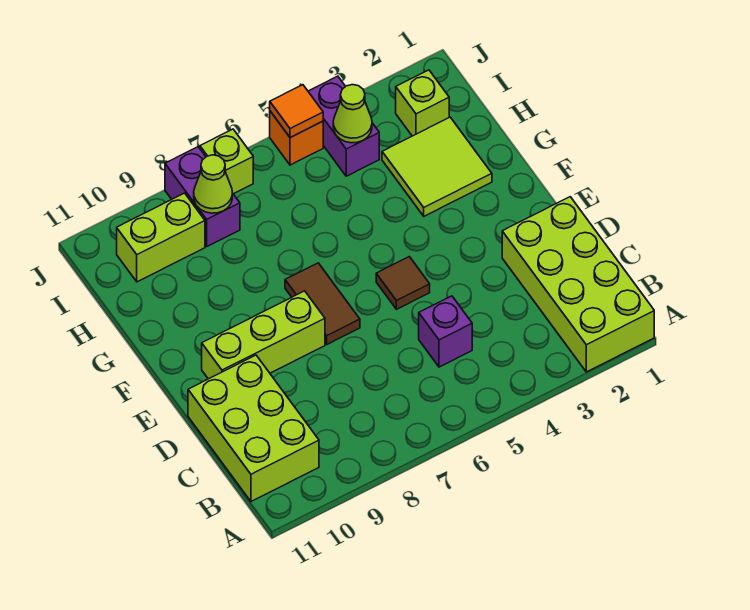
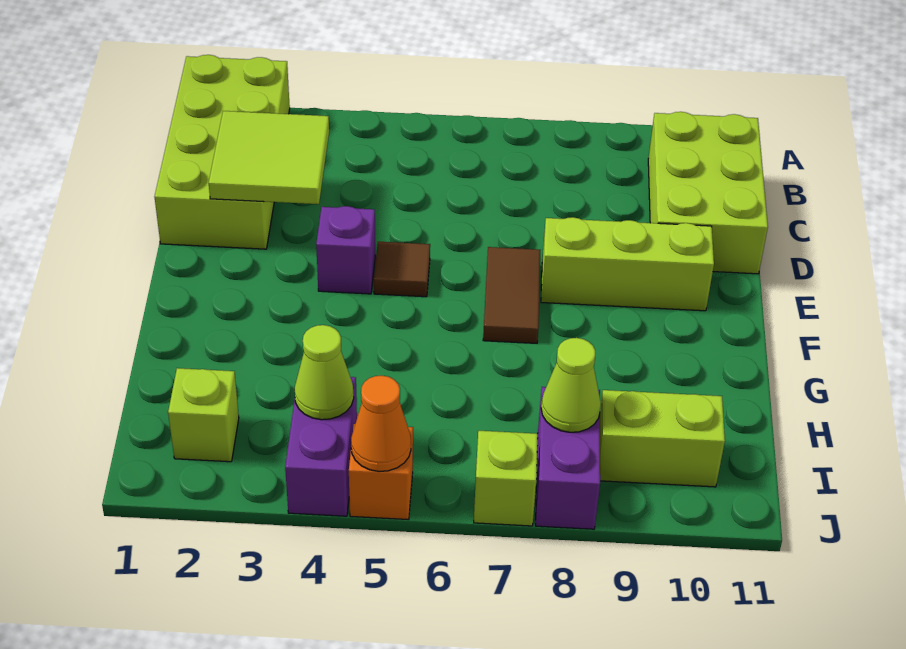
purple 1x1 brick [419,296,472,367] -> purple 1x1 brick moved to [316,206,375,294]
lime 2x2 tile [382,117,492,216] -> lime 2x2 tile moved to [209,111,329,204]
orange 1x1 tile [270,85,323,138] -> orange 1x1 cone [351,376,411,471]

